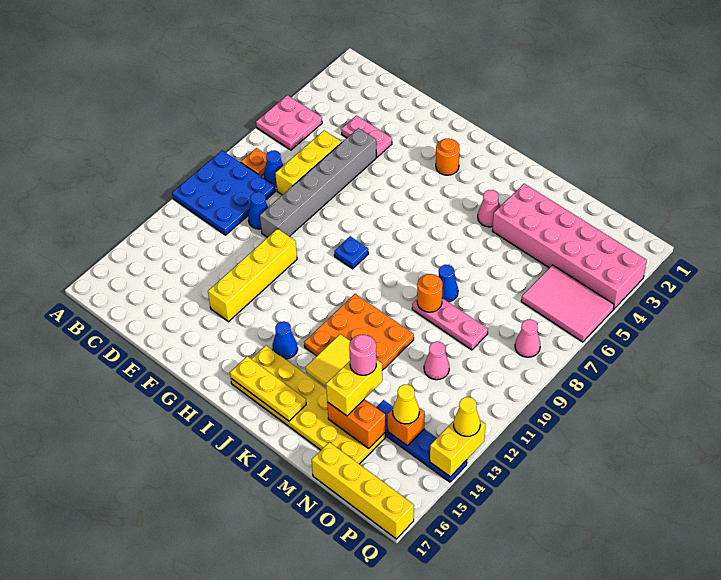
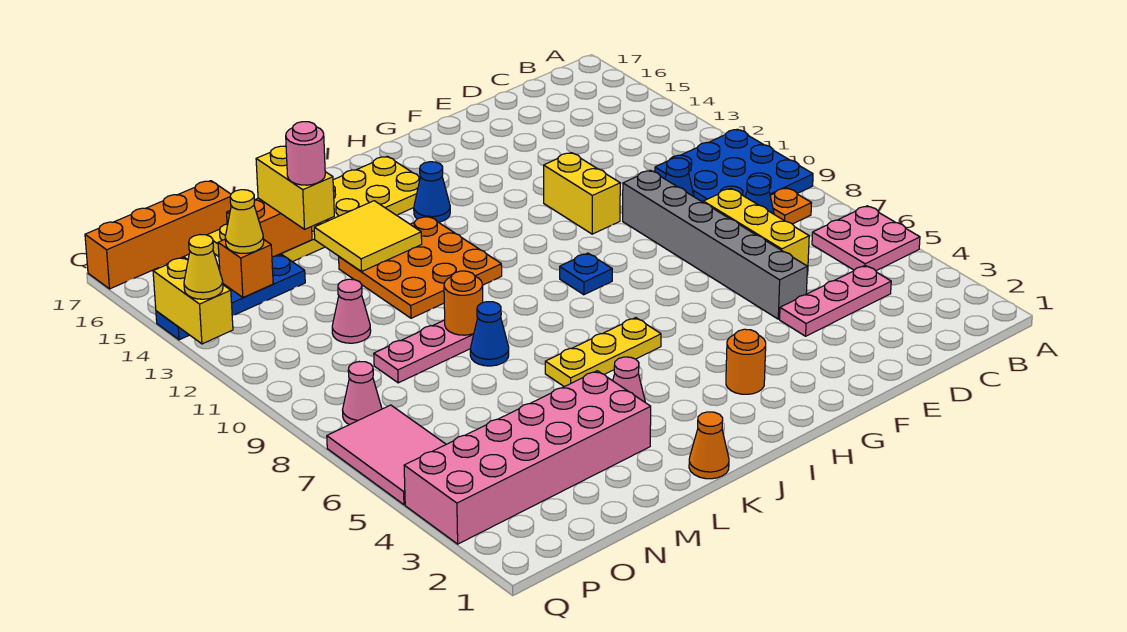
pink 1x2 plate [342,116,392,157] -> pink 1x3 plate [780,266,891,336]
yellow 1x4 brick [208,229,297,322] -> yellow 1x2 brick [544,153,620,234]
yellow 1x3 plate [230,356,306,421] -> yellow 1x3 plate moved to [545,318,661,387]
none -> orange 1x1 cone [689,412,729,479]
yellow 1x4 brick [312,442,414,539] -> orange 1x4 brick [85,181,231,289]
pink 2x3 tile [521,265,614,342] -> pink 2x3 tile turned to [327,405,446,505]

